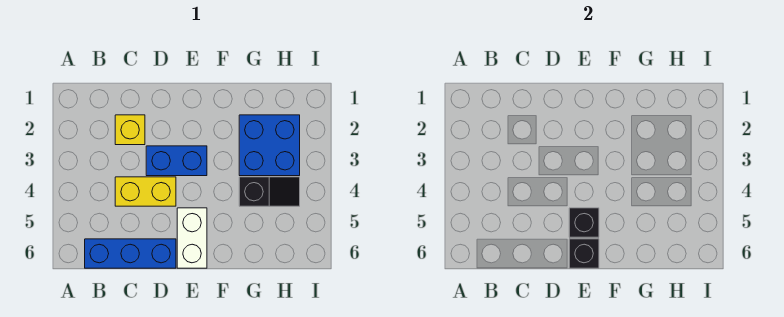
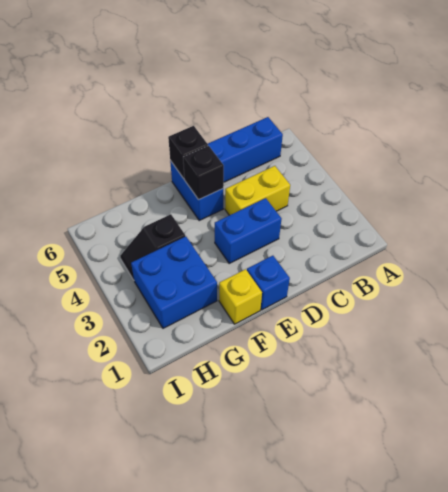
yellow 1x1 brick [115,115,145,145] -> yellow 1x1 brick moved to [219,269,262,324]
none -> blue 1x1 brick [247,256,290,310]
white 1x2 brick [177,208,207,268] -> blue 1x2 brick [170,161,223,220]

